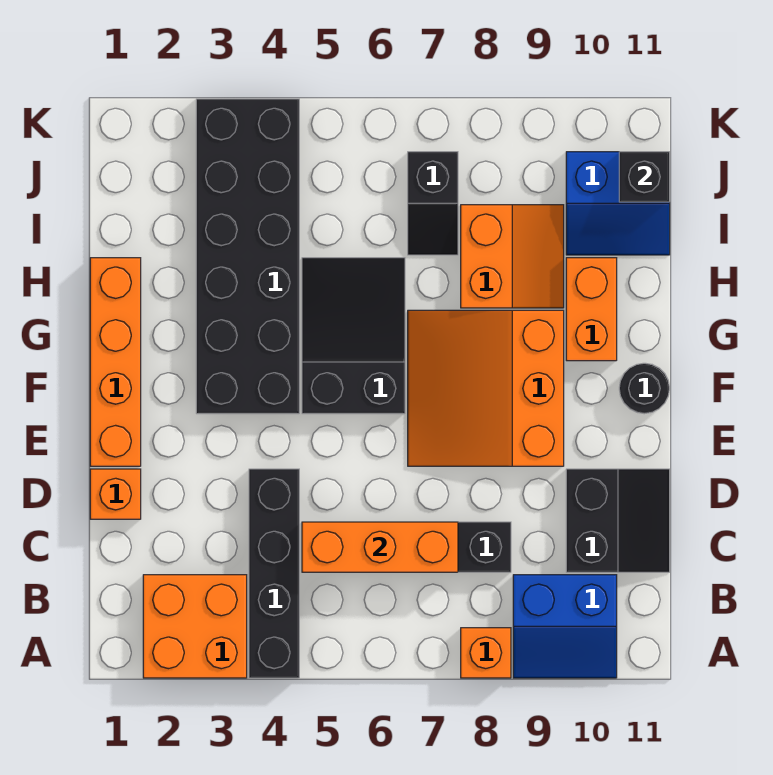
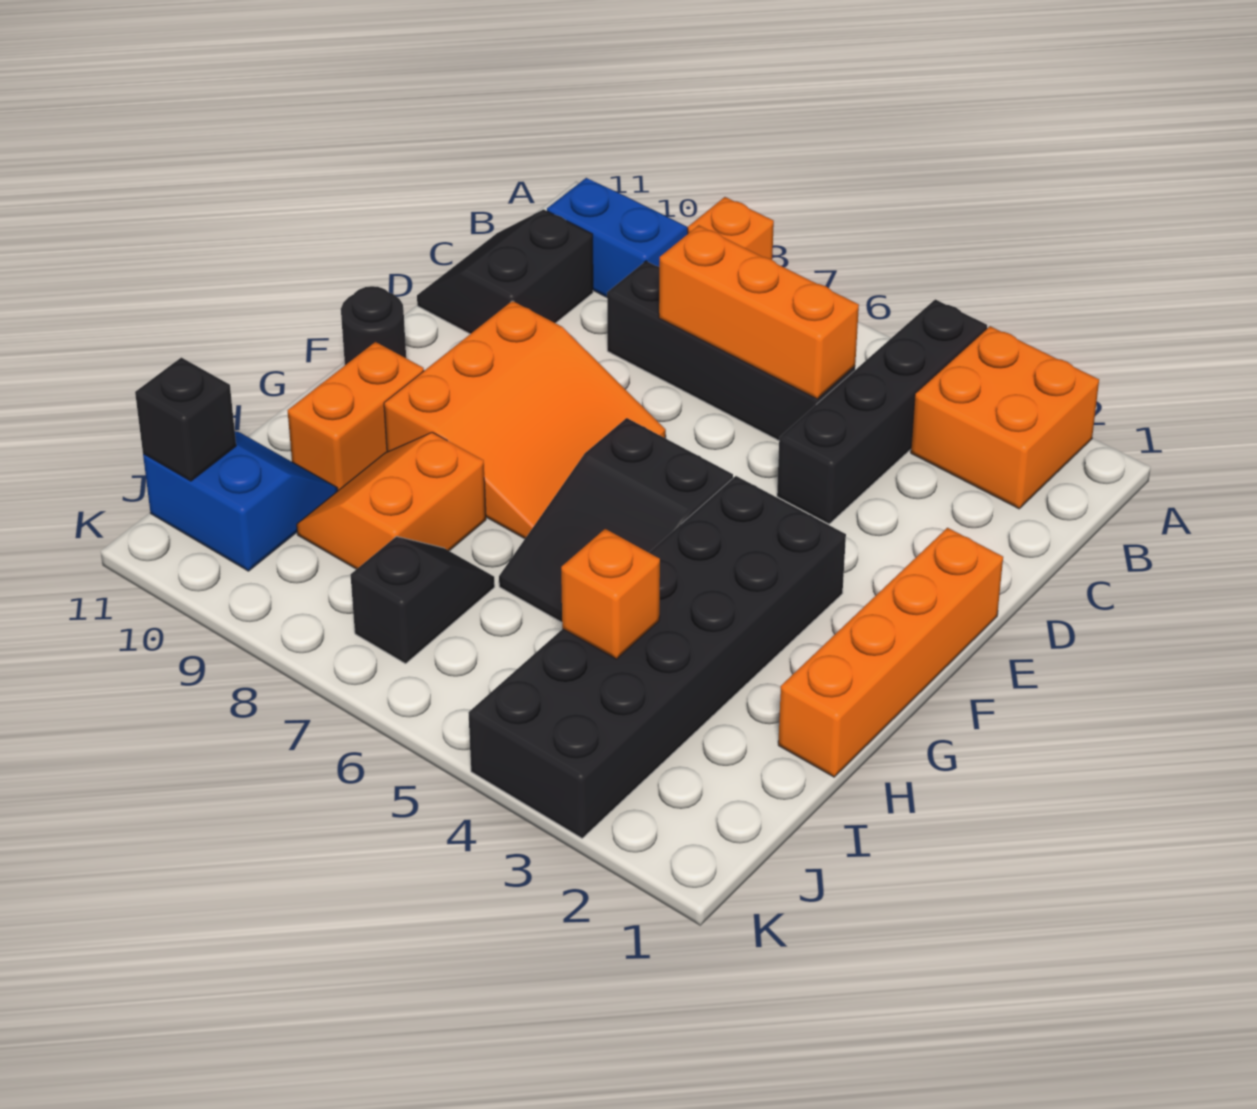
orange 1x1 brick [90,469,141,519] -> orange 1x1 brick moved to [561,529,660,659]

